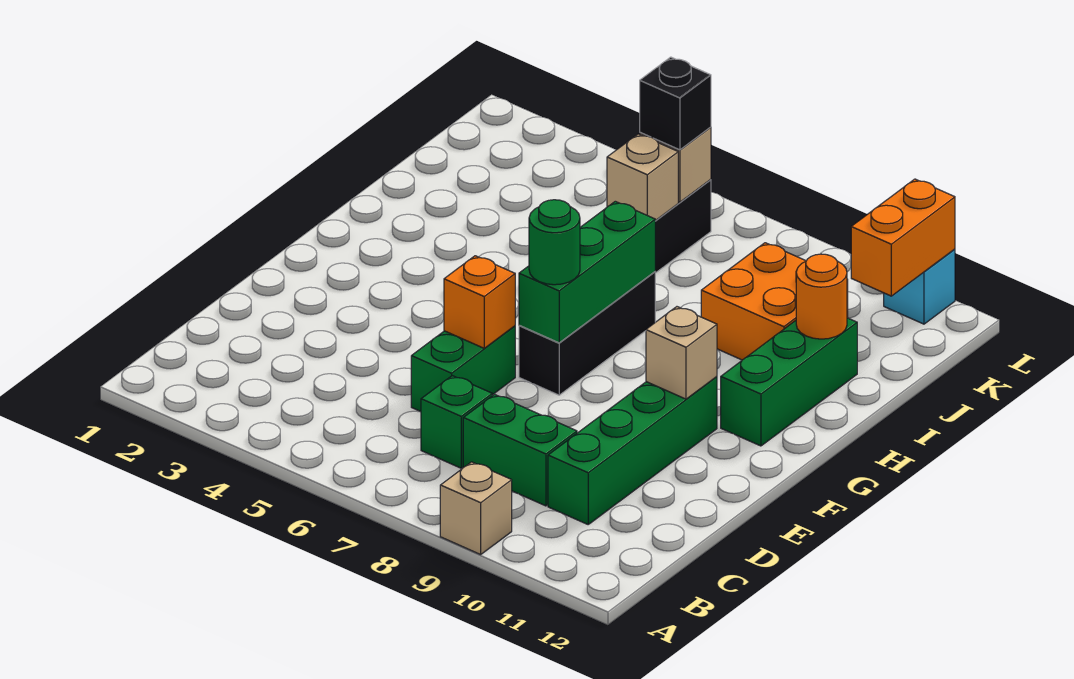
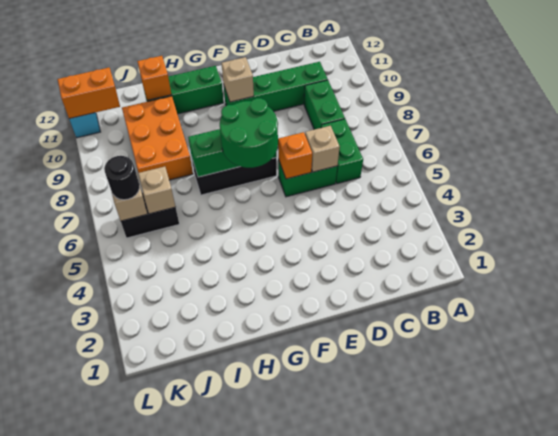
tan 1x1 brick [440,462,512,555] -> tan 1x1 brick moved to [305,126,340,172]
green 1x1 brick [421,376,492,468] -> green 1x2 brick [321,119,363,184]
green 1x1 round brick [529,200,580,285] -> green 2x2 round brick [220,98,278,168]
orange 2x2 brick [701,243,848,360] -> orange 2x3 brick [122,96,193,180]
orange 1x1 round brick [796,254,847,339] -> orange 1x1 brick [137,56,172,100]
black 1x1 brick [640,57,711,150] -> black 1x1 round brick [104,156,140,200]

